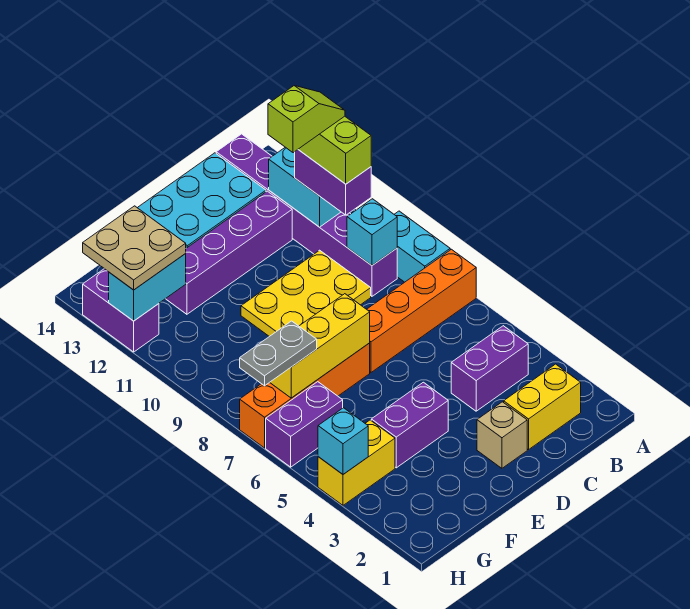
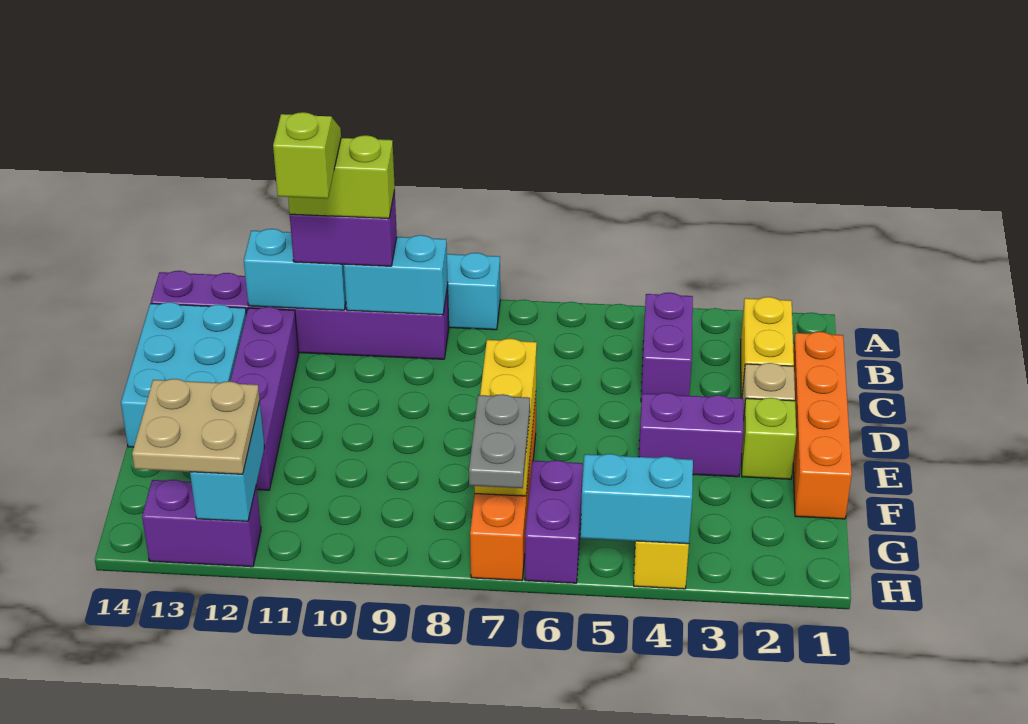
orange 1x4 brick [367,249,476,372] -> orange 1x4 brick moved to [793,332,852,519]
cyan 1x1 brick [347,199,397,265] -> cyan 1x2 brick [344,235,448,315]
yellow 2x3 plate [241,250,371,337] -> none
none -> lime 1x1 brick [742,398,796,479]
purple 1x2 brick [371,382,448,468] -> purple 1x2 brick turned to [639,393,743,477]
cyan 1x1 brick [318,408,368,474] -> cyan 1x2 brick [581,454,693,544]

